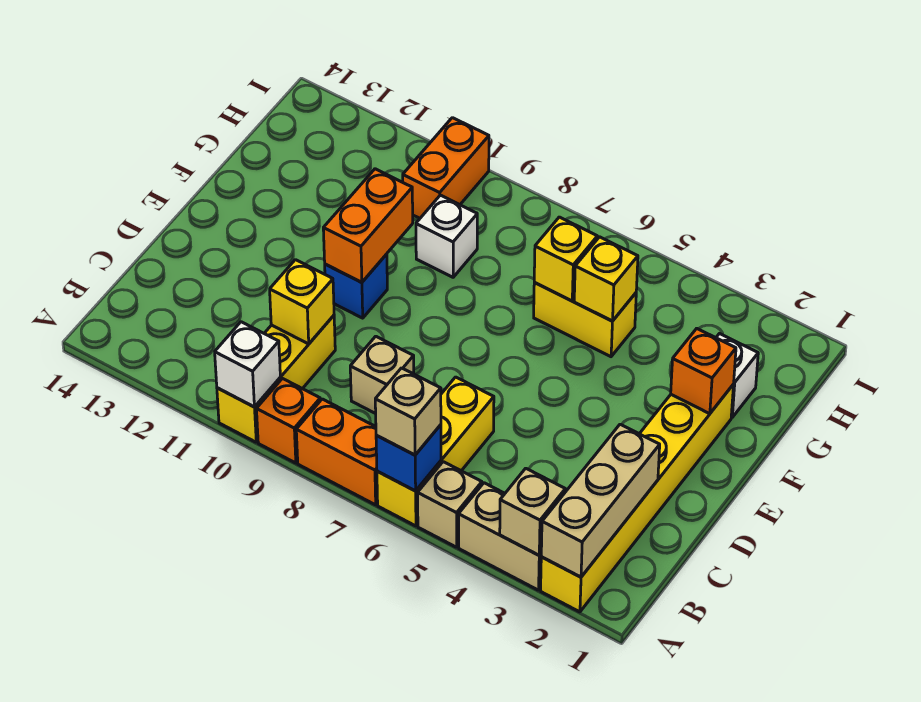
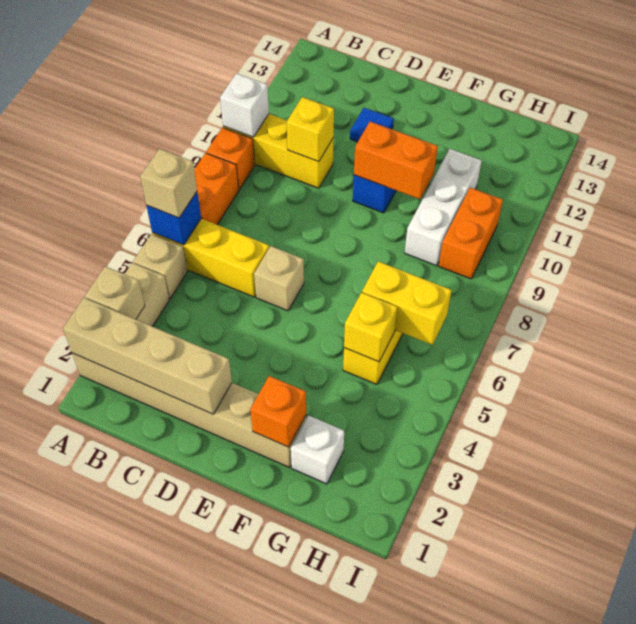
yellow 1x6 brick [541,384,734,612] -> tan 1x6 brick [72,353,306,468]
tan 1x3 brick [541,424,660,577] -> tan 1x4 brick [63,298,232,414]
tan 1x1 brick [350,336,414,414] -> tan 1x1 brick moved to [254,246,304,311]
none -> blue 1x1 tile [350,108,394,142]
yellow 1x1 brick [534,217,597,301] -> yellow 1x2 brick [362,261,452,345]
white 1x1 brick [416,195,477,277] -> white 1x3 brick [405,149,482,266]
orange 1x2 brick [403,118,489,218] -> orange 1x2 brick turned to [439,188,503,279]

